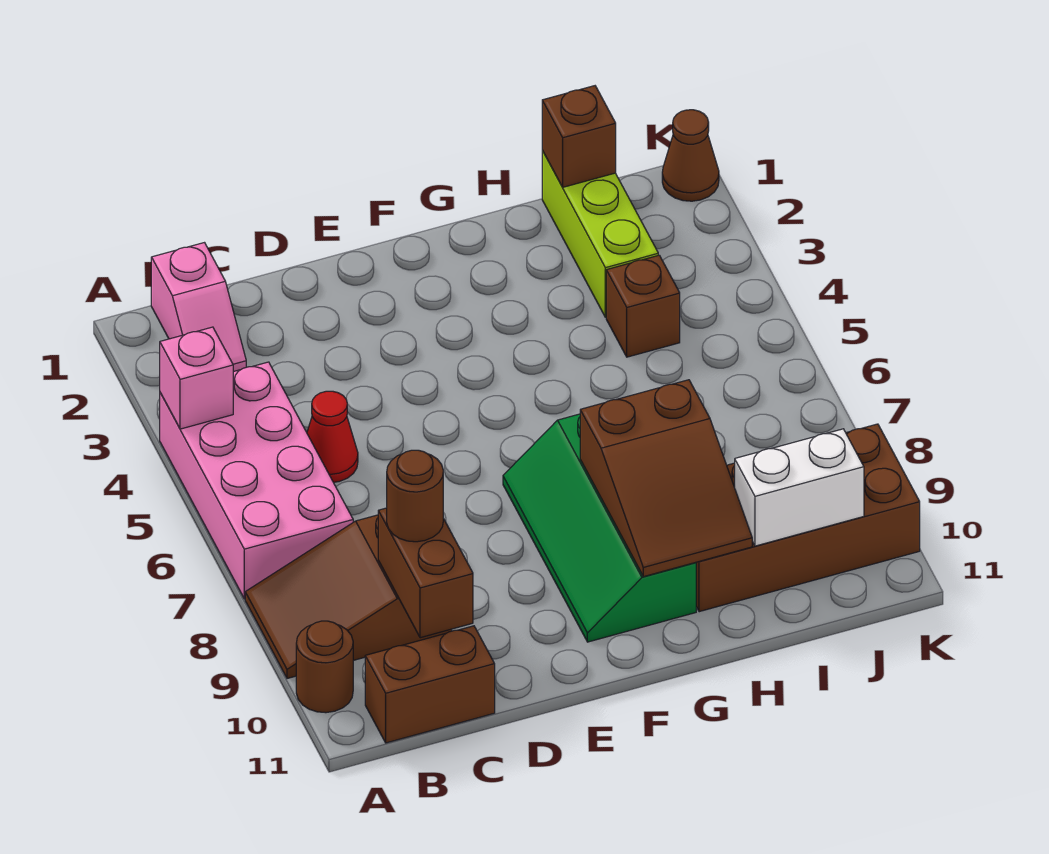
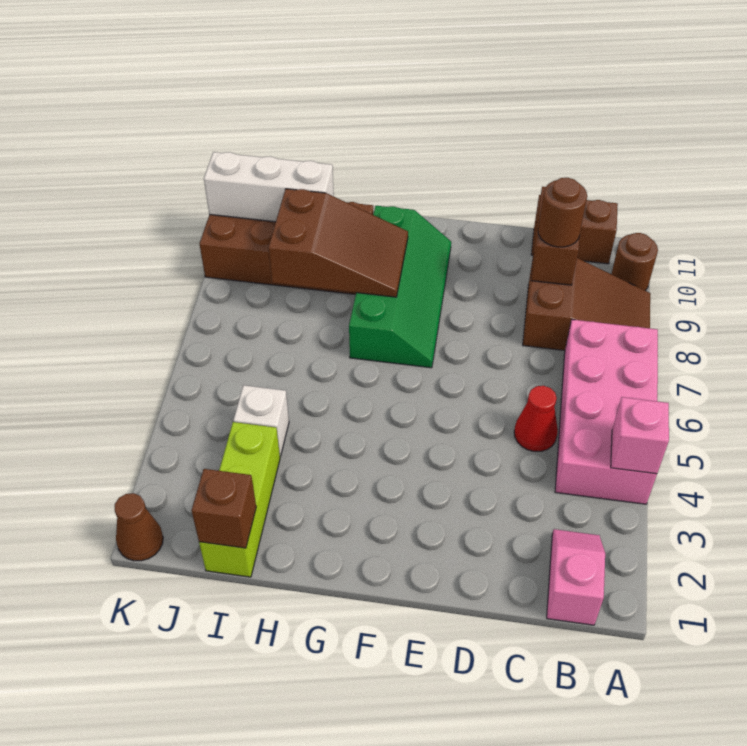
brown 2x3 slope [580,380,752,577] -> brown 2x3 slope turned to [268,189,408,297]
brown 1x1 brick [606,255,680,357] -> white 1x1 brick [233,385,289,457]
white 1x2 brick [735,429,864,546] -> white 1x3 brick [204,152,334,222]

